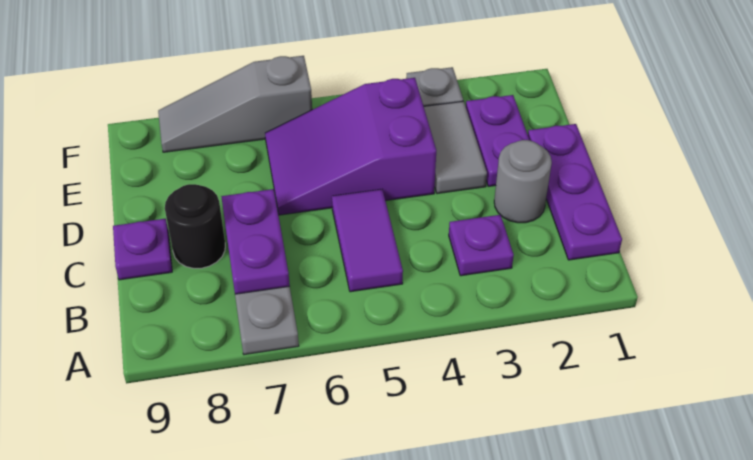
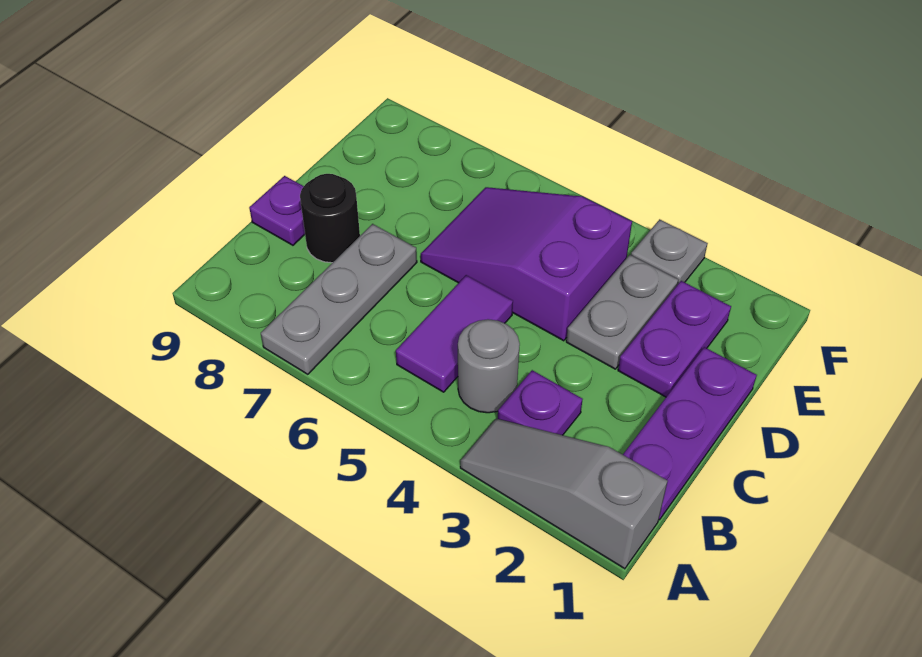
purple 1x2 plate [221,189,290,294] -> none
grey 1x1 round brick [494,140,552,223] -> grey 1x1 round brick moved to [458,319,520,413]
grey 1x2 tile [424,101,487,194] -> grey 1x2 plate [566,255,678,369]
grey 1x3 slope [158,56,312,152] -> grey 1x3 slope moved to [460,419,668,569]

